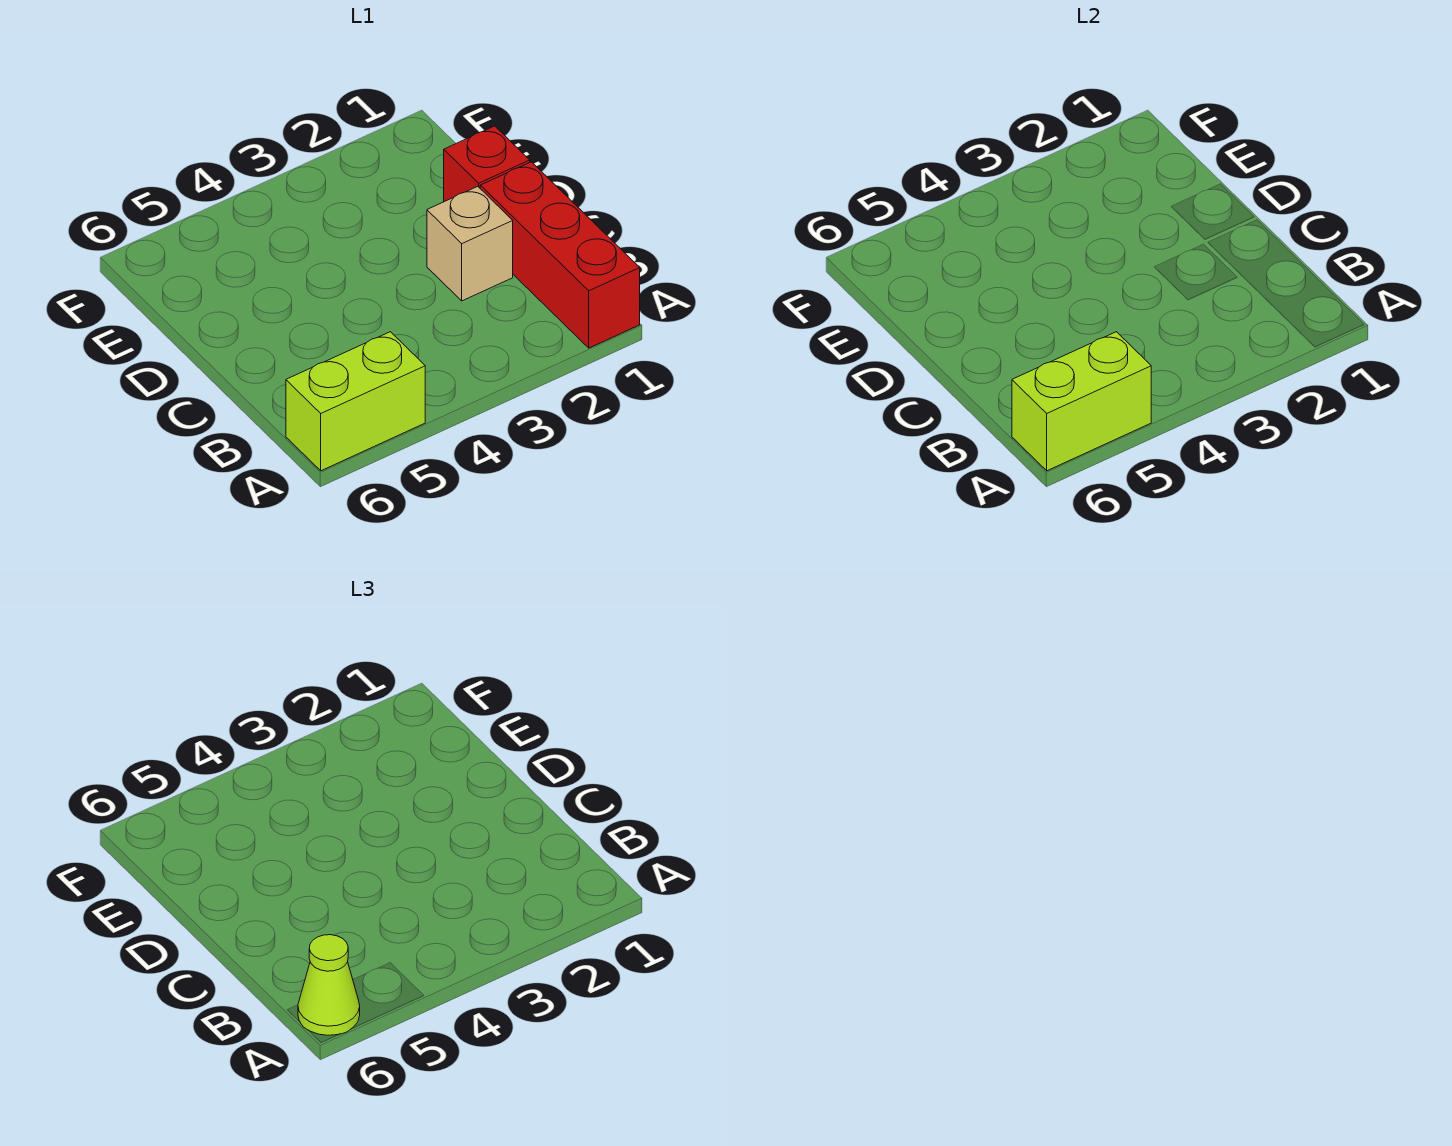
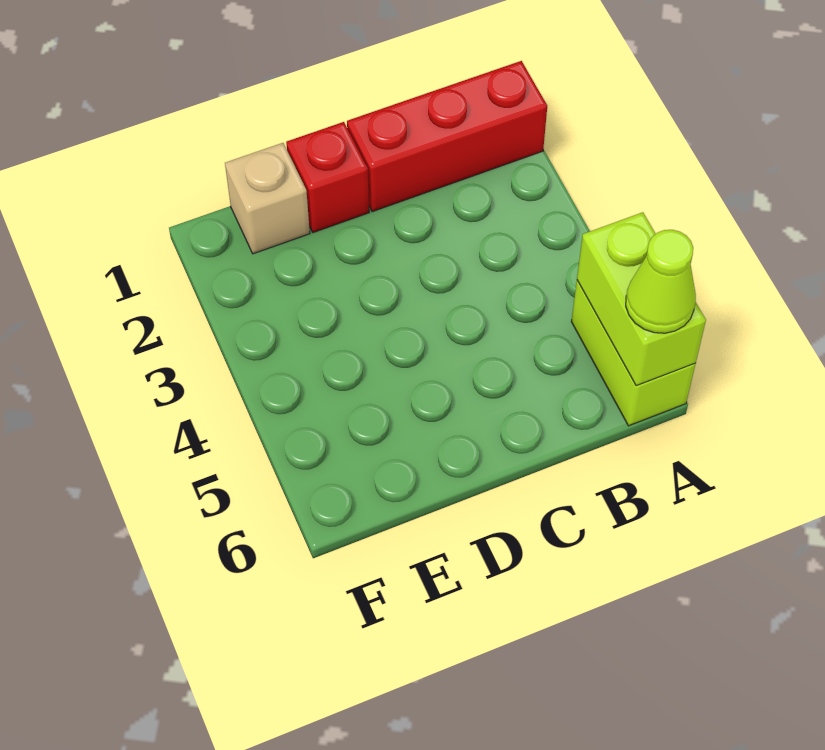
tan 1x1 brick [427,186,513,301] -> tan 1x1 brick moved to [225,143,310,254]

